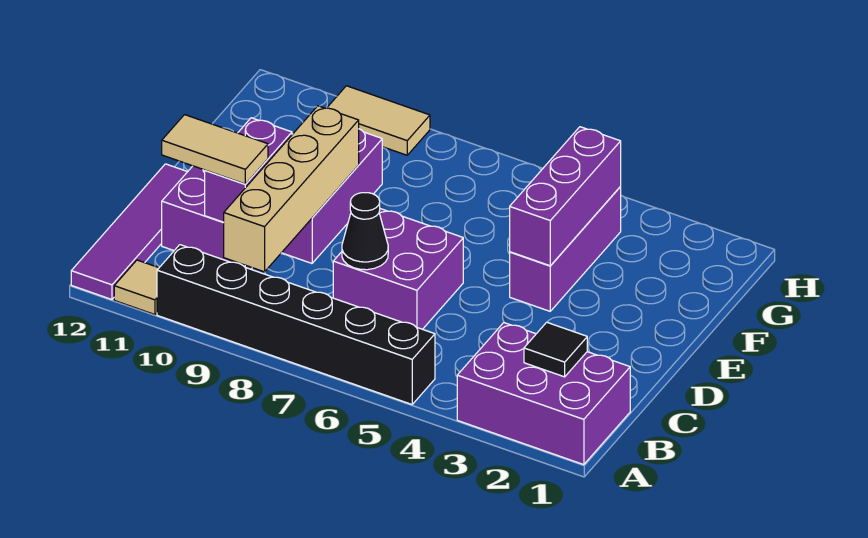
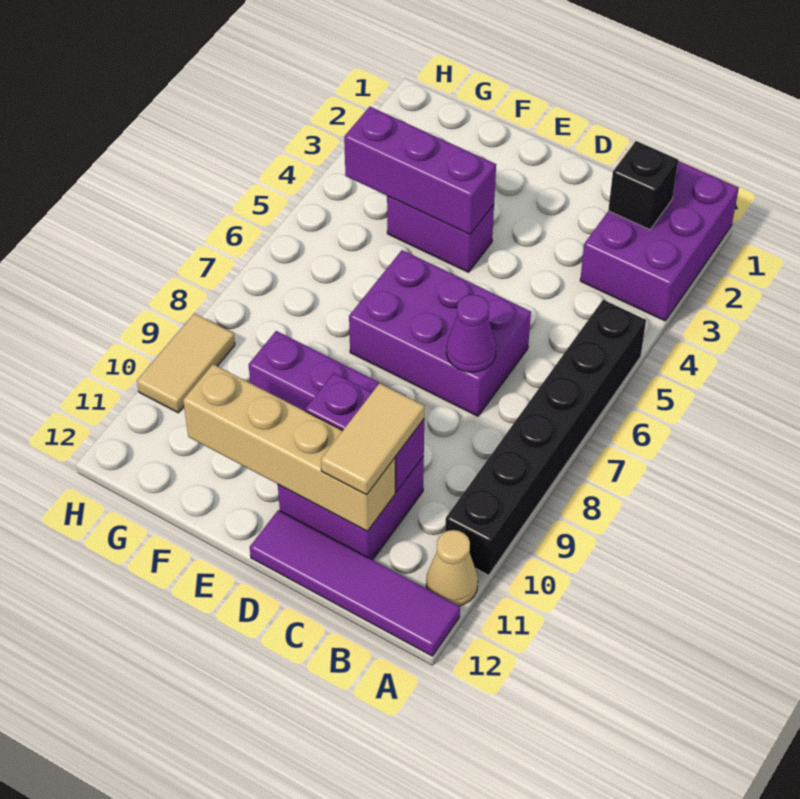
tan 1x1 tile [114,260,159,315] -> tan 1x1 cone [426,530,478,606]
black 1x1 tile [524,322,587,377] -> black 1x1 brick [608,141,678,230]
tan 1x4 brick [223,106,359,272] -> tan 1x4 brick moved to [183,364,395,531]
purple 2x2 brick [333,209,463,329] -> purple 2x3 brick [349,250,531,416]
black 1x1 cone [342,193,388,270] -> purple 1x1 cone [446,295,496,372]
purple 1x3 brick [510,187,621,311] -> purple 1x2 brick [387,196,494,272]

